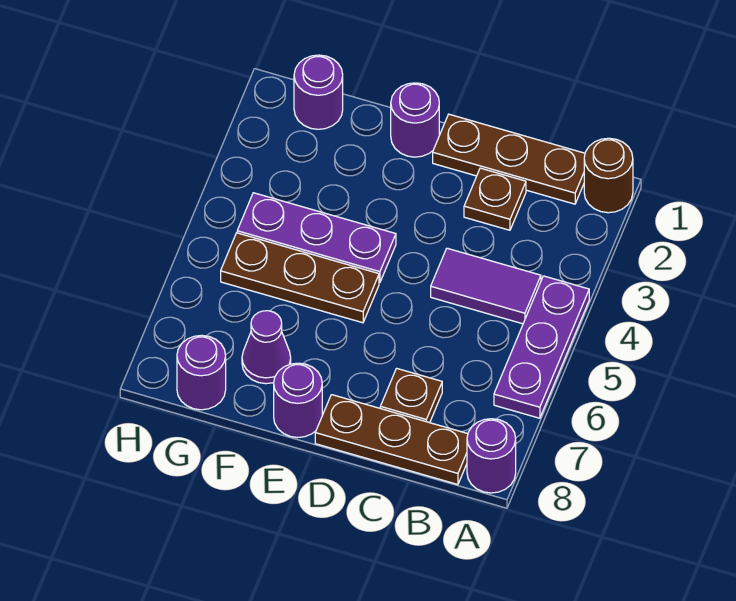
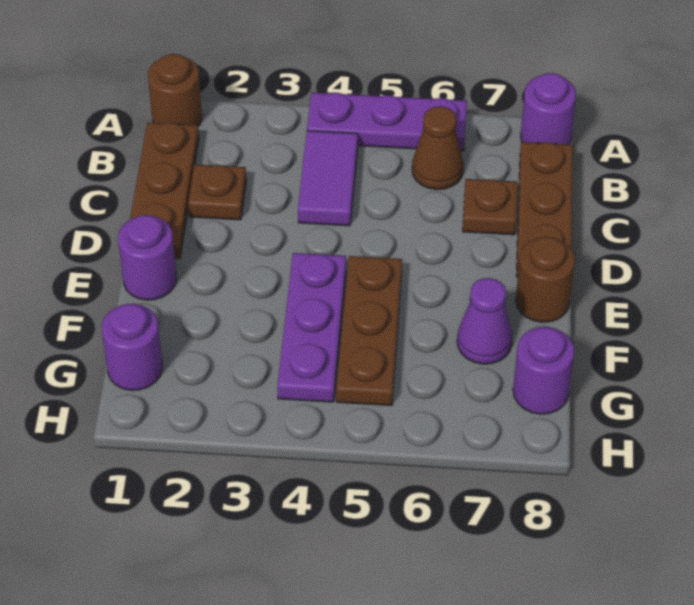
none -> brown 1x1 cone [412,106,464,190]
purple 1x1 round brick [274,363,322,438] -> brown 1x1 round brick [516,237,575,322]

